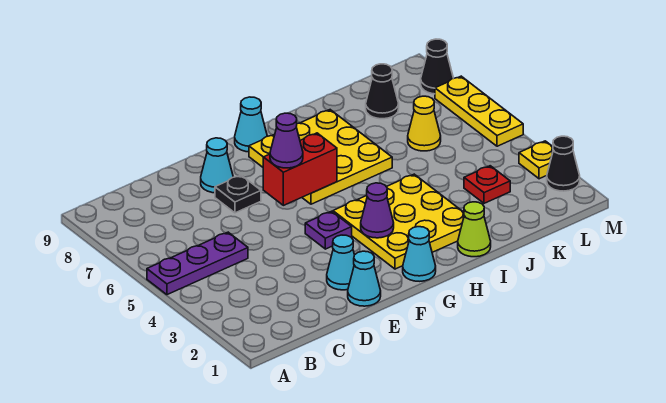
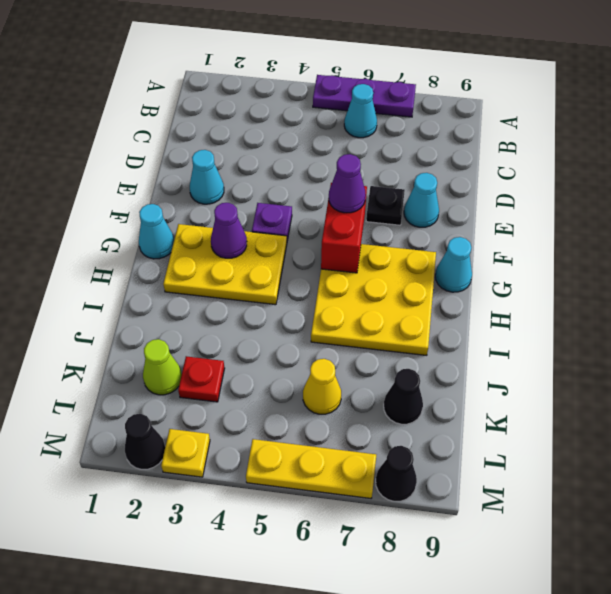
purple 1x3 plate [147,232,248,295] -> purple 1x3 plate turned to [313,75,416,117]
cyan 1x1 cone [348,251,381,306] -> cyan 1x1 cone moved to [344,84,377,138]
yellow 3x3 plate [333,174,464,269] -> yellow 2x3 plate [163,224,287,305]
lime 1x1 cone [458,202,491,257] -> lime 1x1 cone moved to [143,339,182,395]

